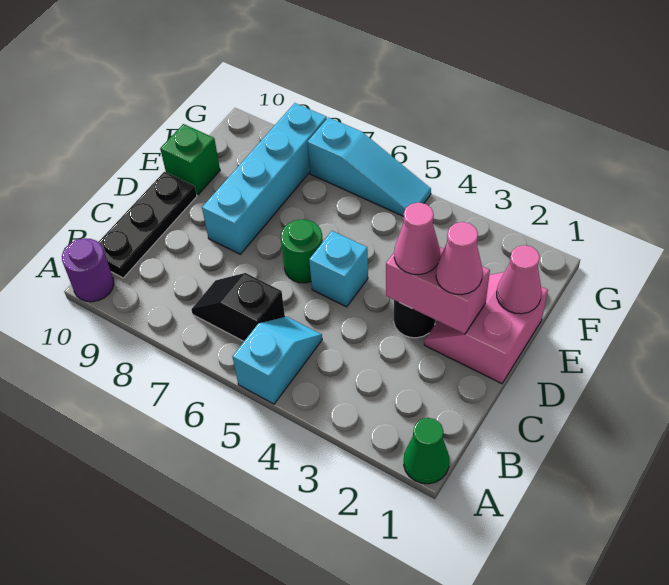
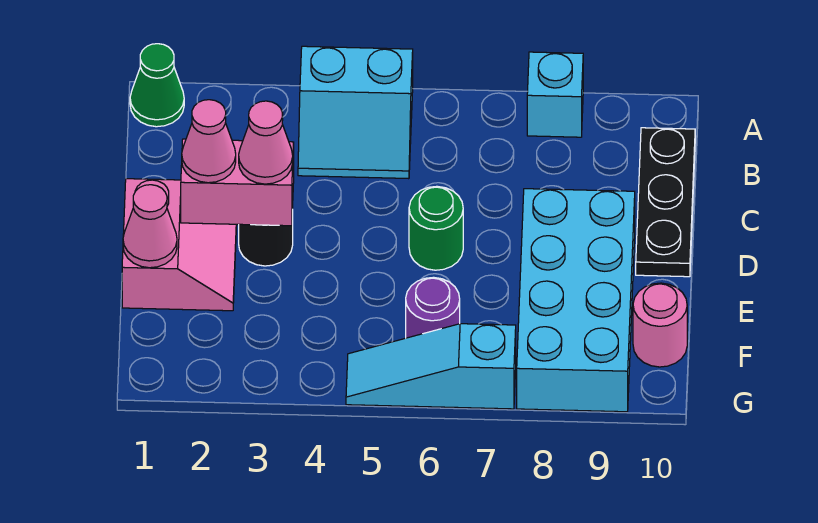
cyan 1x2 slope [232,317,322,404] -> cyan 2x2 slope [298,46,413,179]
purple 1x1 round brick [62,238,114,302] -> purple 1x1 round brick moved to [406,277,460,338]
black 1x2 slope [191,273,285,341] -> none
cyan 1x1 brick [309,231,368,307] -> cyan 1x1 brick moved to [527,52,583,137]
cyan 1x4 brick [202,103,327,254] -> cyan 2x4 brick [517,189,635,412]
green 1x1 brick [160,124,220,195] -> none
none -> pink 1x1 round brick [633,283,687,367]

